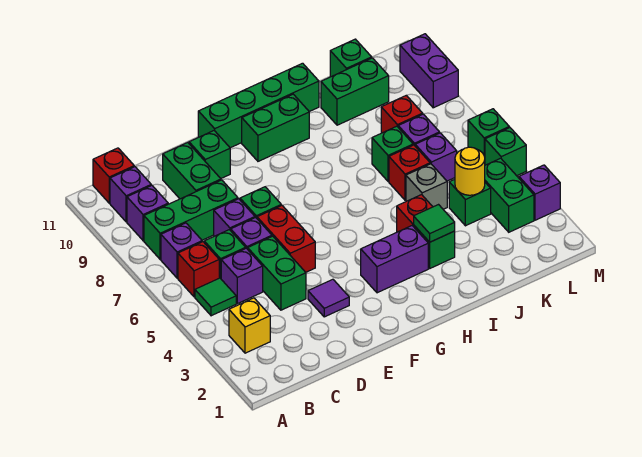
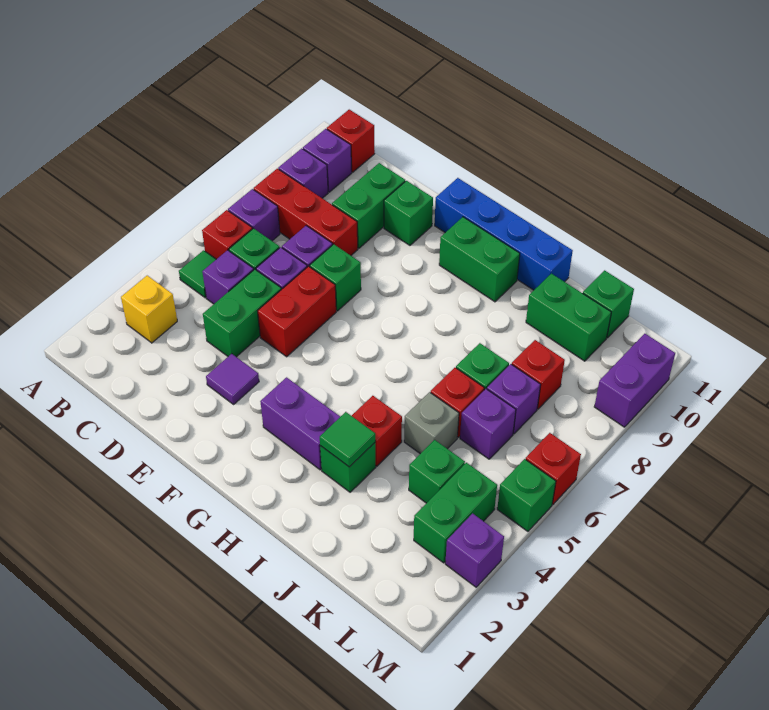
green 1x3 brick [144,180,238,259] -> red 1x3 brick [254,169,358,255]
green 1x4 brick [198,63,319,148] -> blue 1x4 brick [435,178,573,290]
yellow 1x1 round brick [455,147,485,195] -> none
green 1x1 brick [468,109,509,157] -> red 1x1 brick [526,433,581,505]

